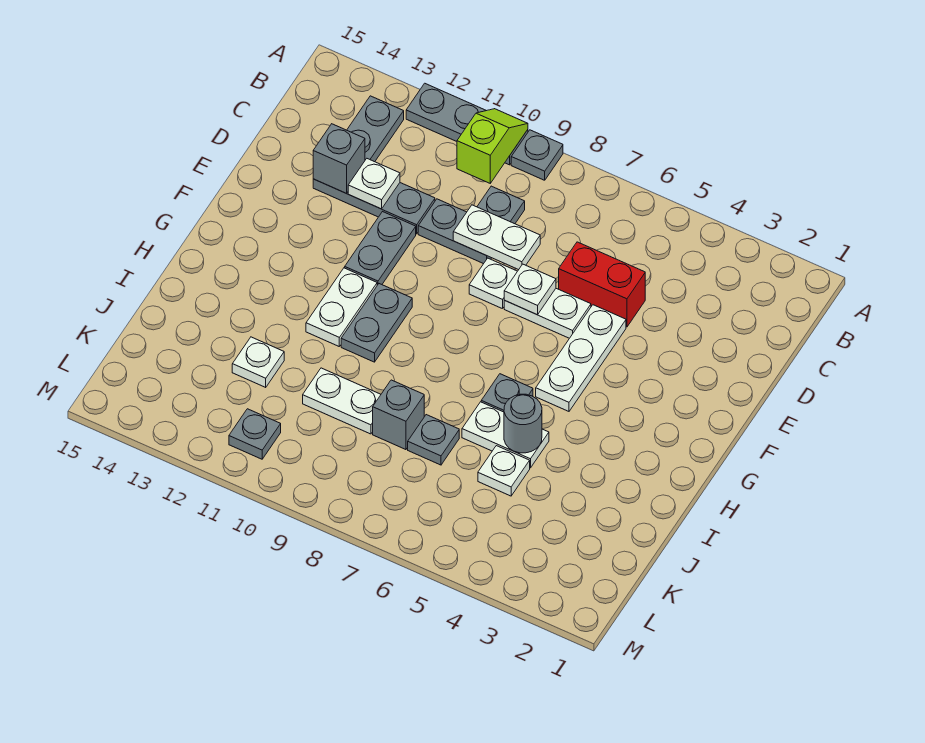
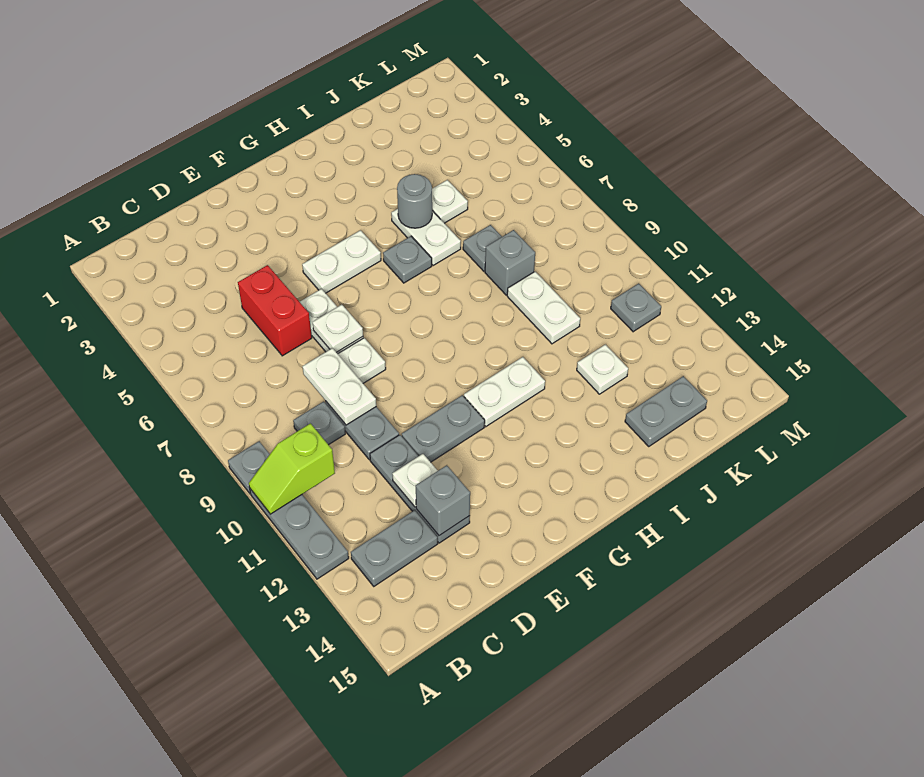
white 1x3 plate [536,305,626,411] -> white 1x2 plate [302,230,381,293]
grey 1x2 plate [341,284,412,362] -> grey 1x2 plate moved to [625,376,707,446]

